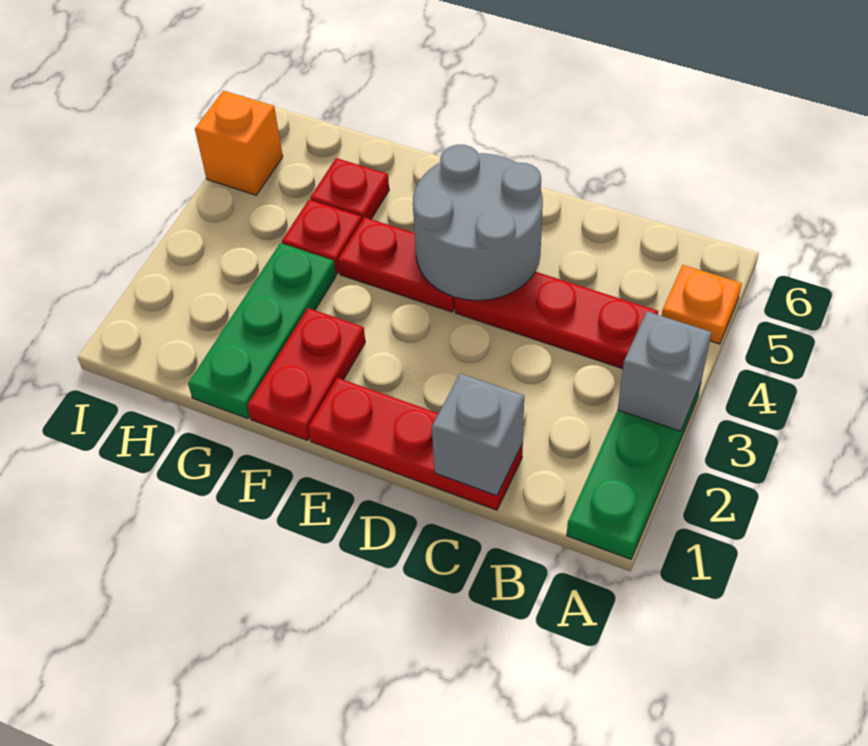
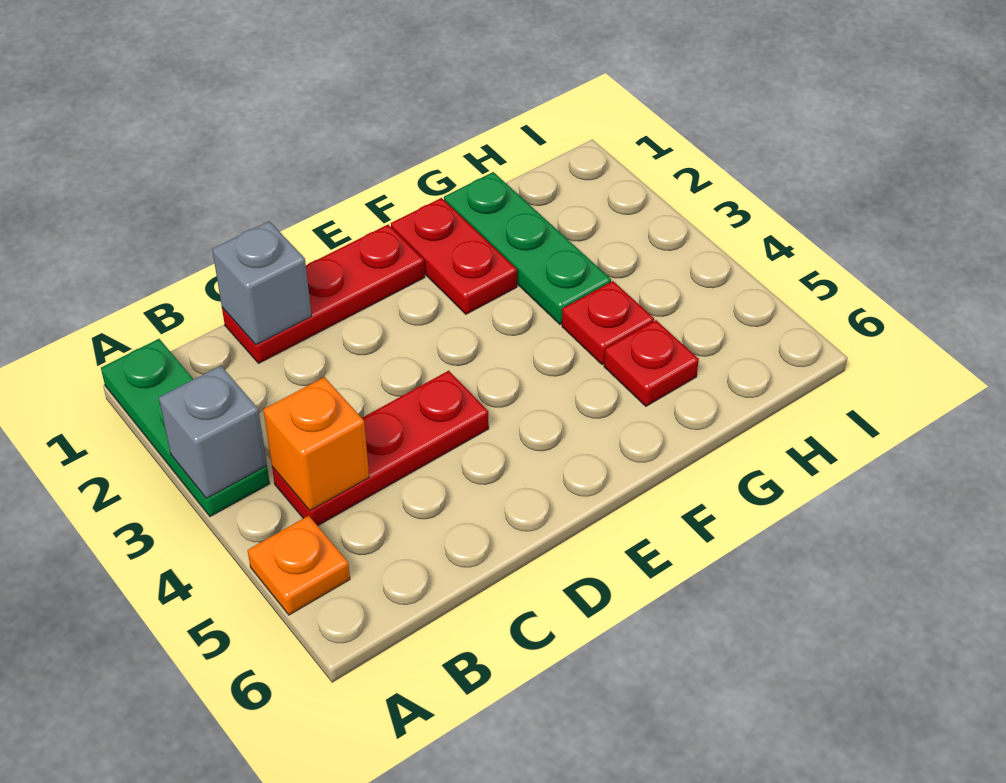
grey 2x2 round brick [413,145,543,300] -> none
red 1x2 plate [338,217,455,312] -> none
orange 1x1 brick [195,91,283,195] -> orange 1x1 brick moved to [264,377,369,511]

